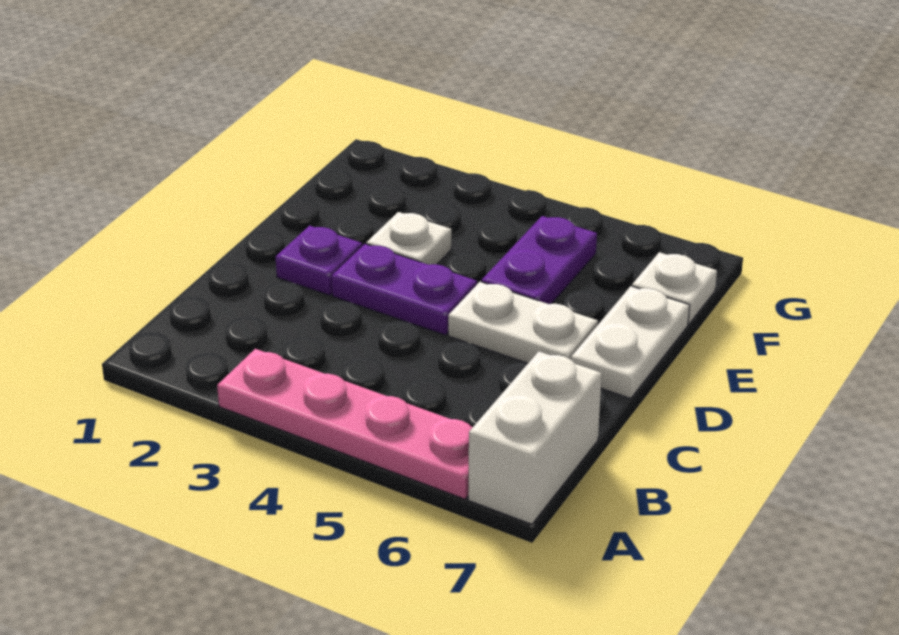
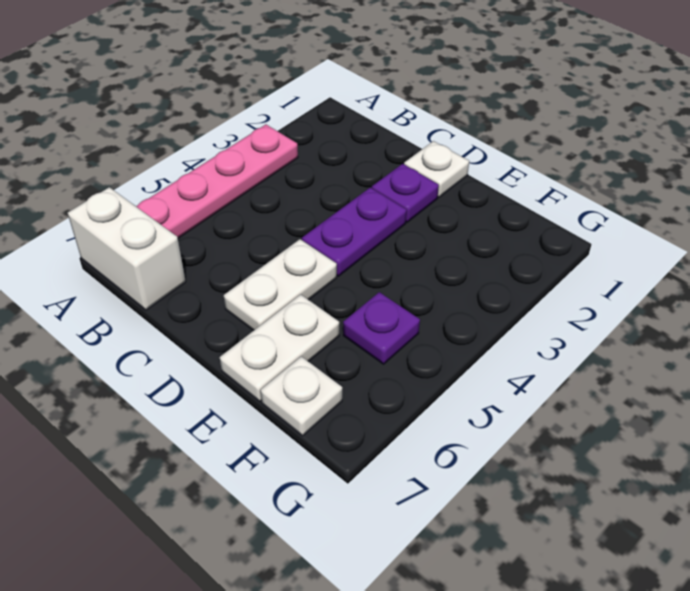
white 1x2 plate [571,286,690,398] -> white 1x2 plate turned to [220,294,339,401]
white 1x1 plate [366,212,451,265] -> white 1x1 plate moved to [404,141,469,198]
purple 1x2 plate [481,216,597,304] -> purple 1x1 plate [343,292,420,364]

